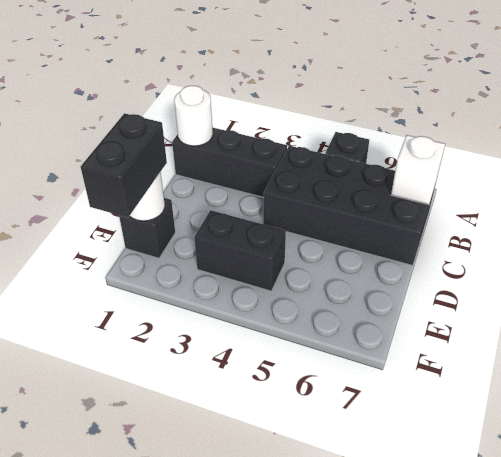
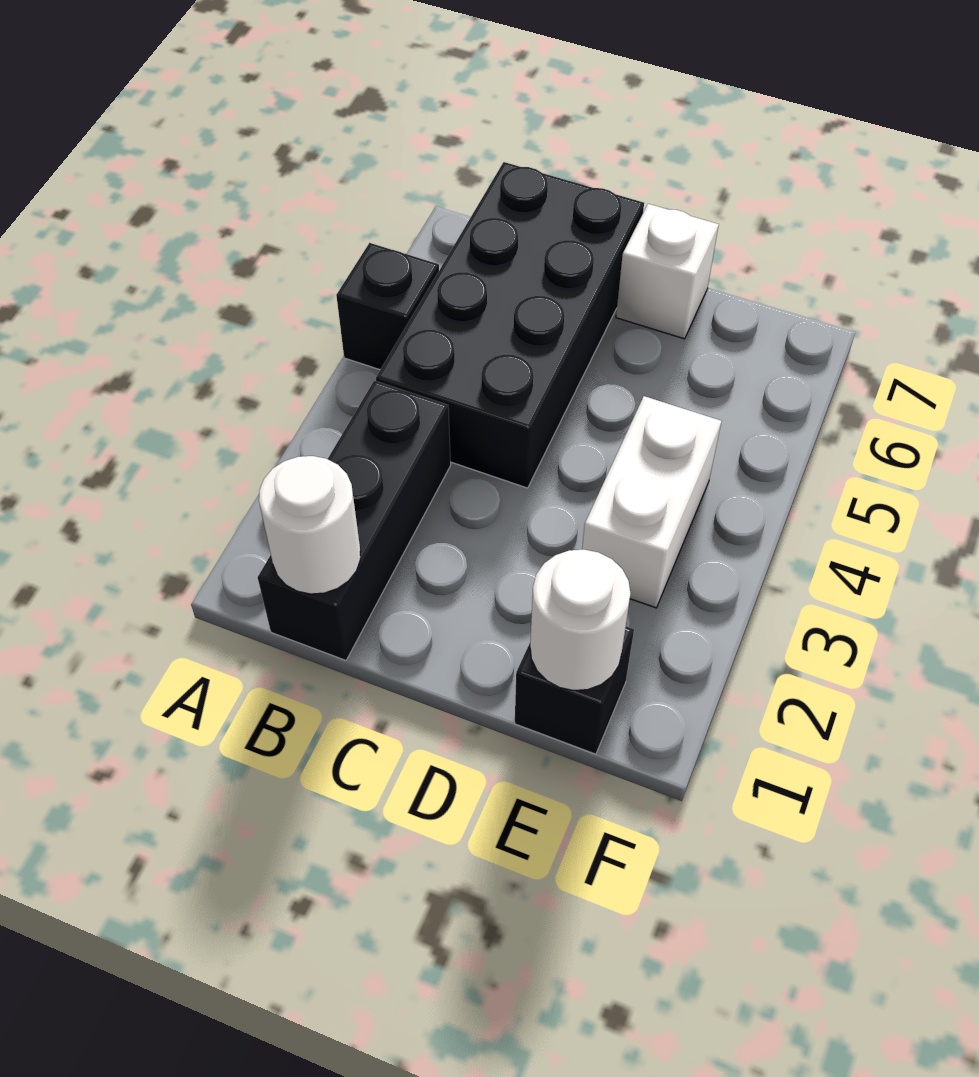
white 1x1 brick [391,135,445,204] -> white 1x1 brick moved to [616,204,719,339]
black 1x2 brick [81,113,167,217] -> none
black 1x2 brick [194,210,286,291] -> white 1x2 brick [582,396,721,608]

